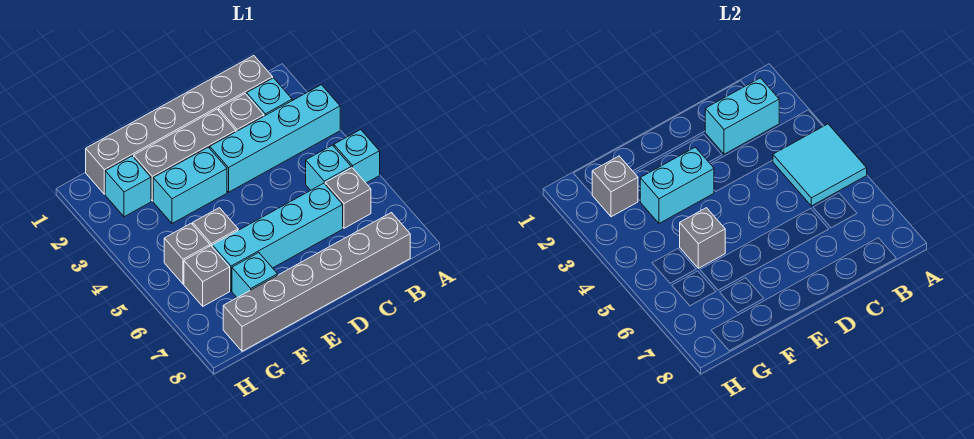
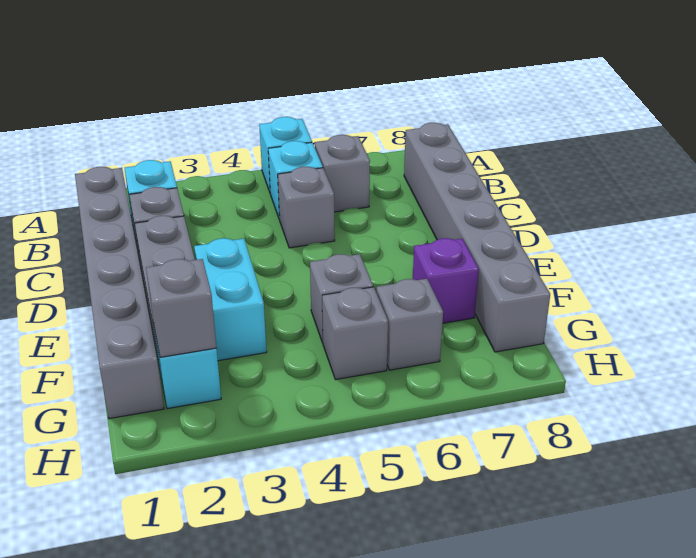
cyan 1x4 brick [210,85,340,192] -> none
cyan 2x2 tile [773,124,867,206] -> none
cyan 1x2 brick [705,78,779,154] -> none
cyan 1x4 brick [212,183,343,291] -> none
cyan 1x2 brick [640,147,714,223] -> none
grey 1x1 brick [680,208,725,268] -> grey 1x1 brick moved to [278,167,335,248]
cyan 1x1 brick [232,253,278,298] -> purple 1x1 brick [413,238,479,323]

